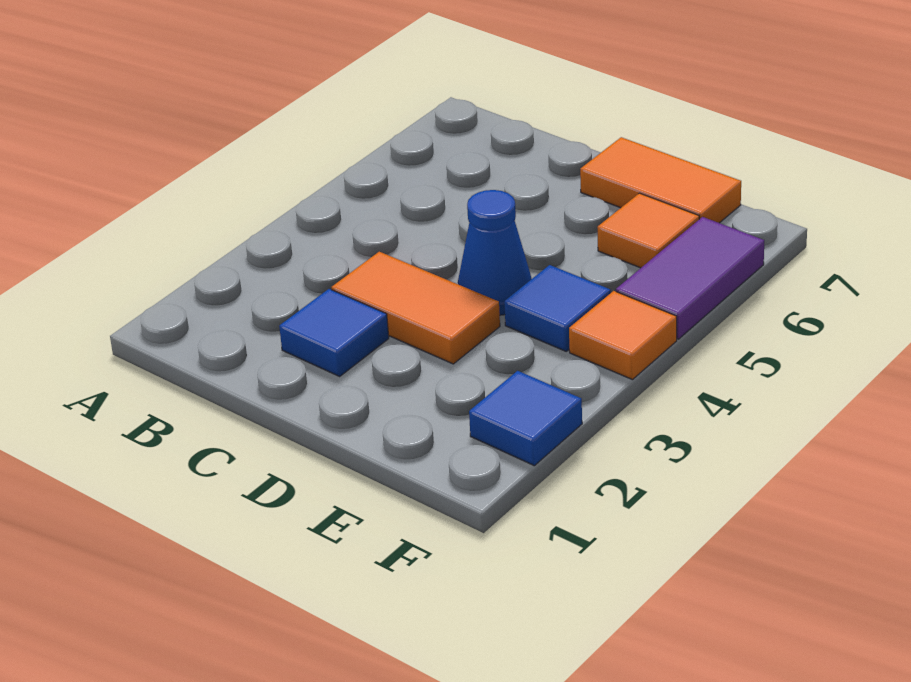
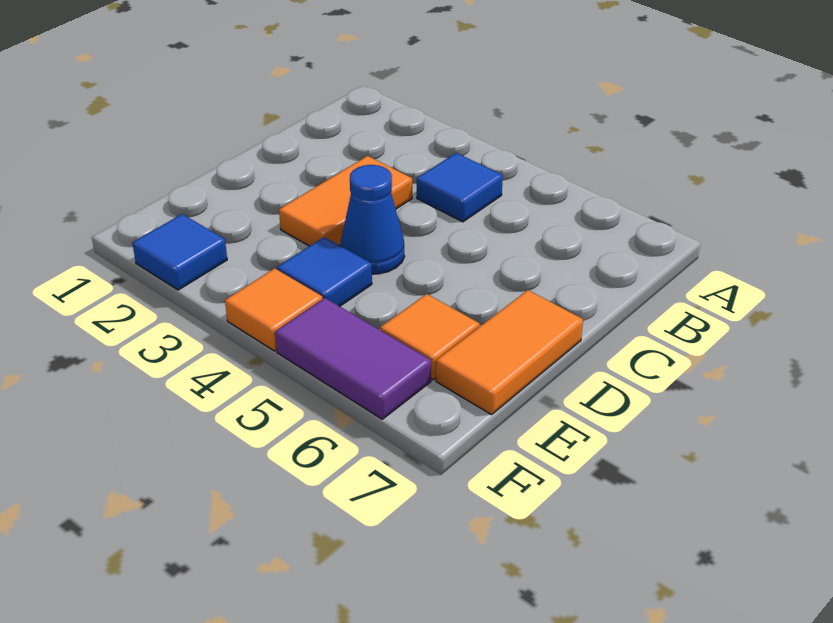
blue 1x1 tile [279,289,389,376] -> blue 1x1 tile moved to [417,153,503,222]

